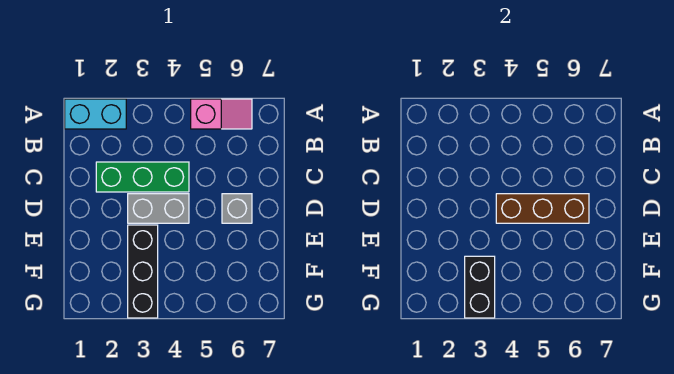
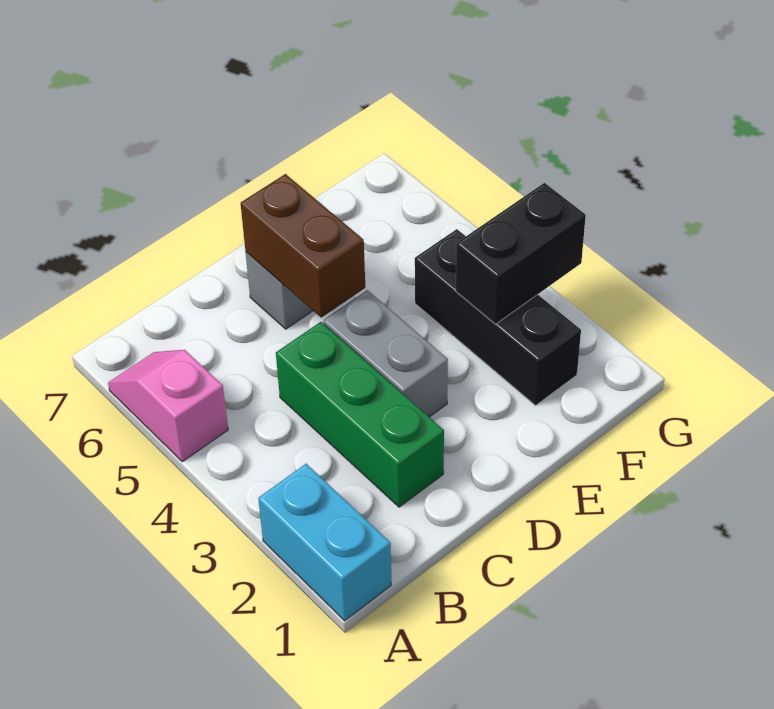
brown 1x3 brick [496,194,589,223] -> brown 1x2 brick [241,174,365,317]
black 1x3 brick [128,225,158,318] -> black 1x3 brick turned to [415,229,581,405]

